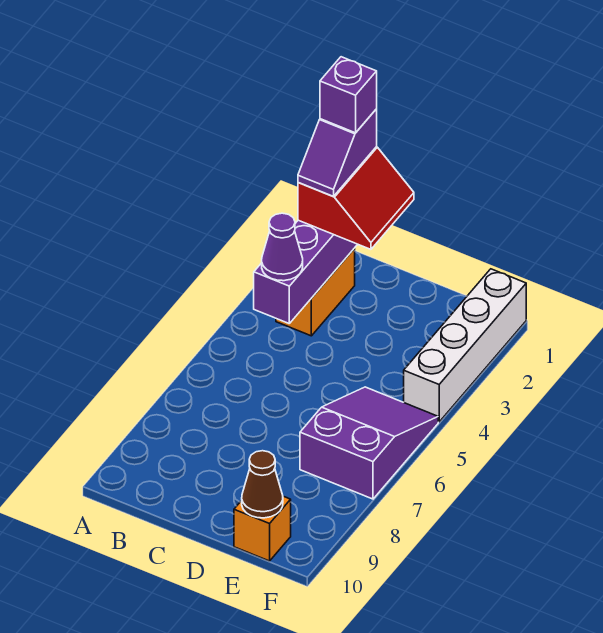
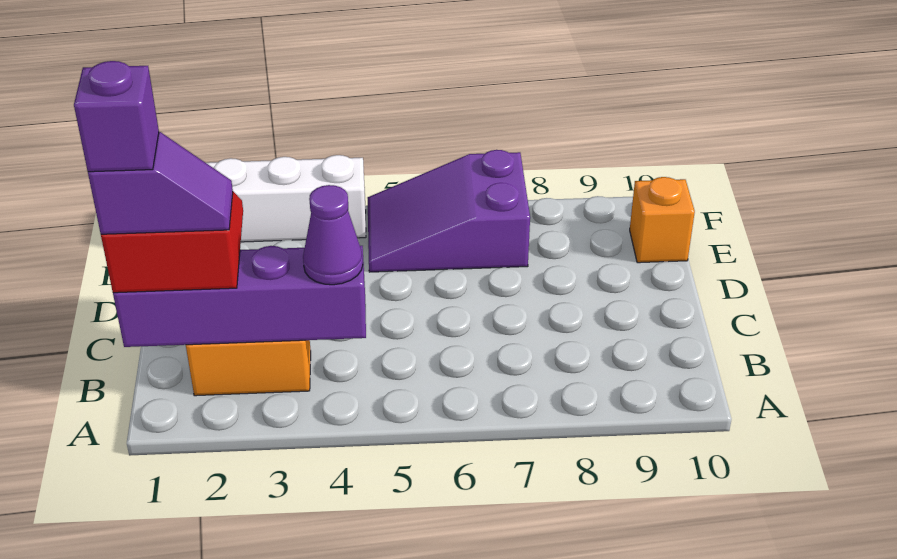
brown 1x1 cone [242,451,283,518] -> none

